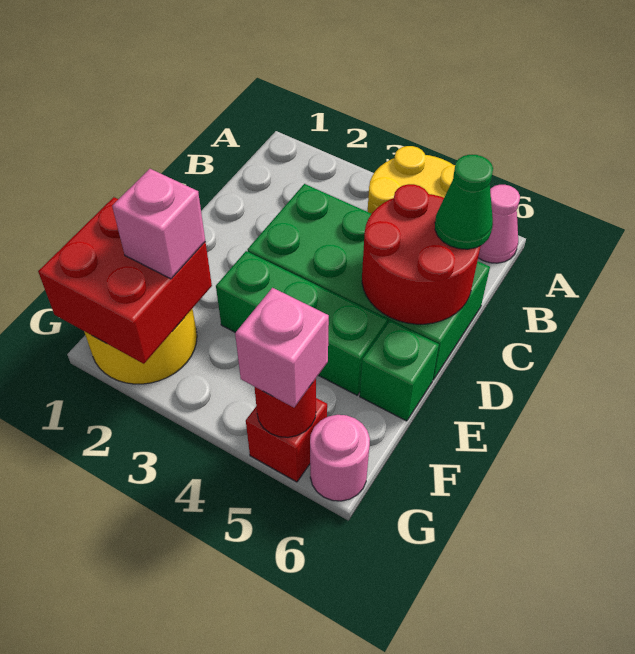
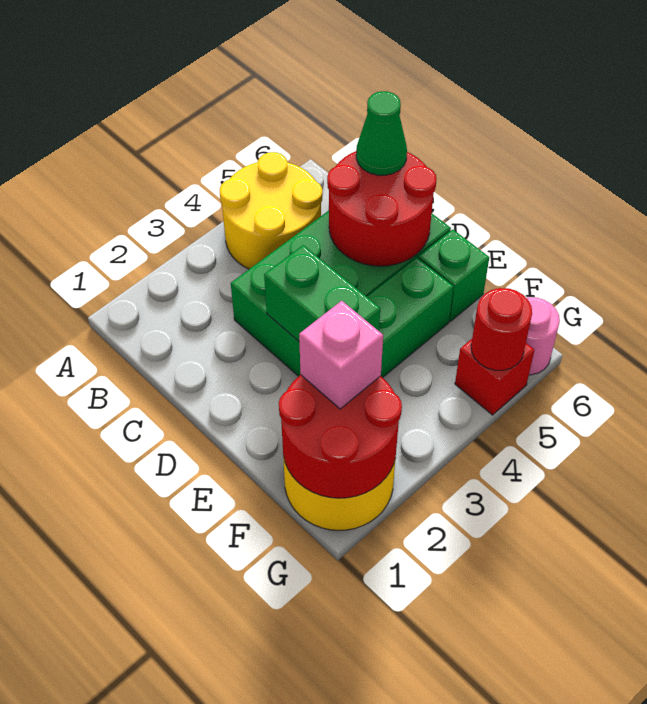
pink 1x1 cone [478,185,520,263] -> none
none -> green 1x2 brick [264,245,380,341]
red 2x2 brick [38,197,212,364] -> red 2x2 round brick [279,375,402,498]
pink 1x1 brick [235,288,329,407] -> none

